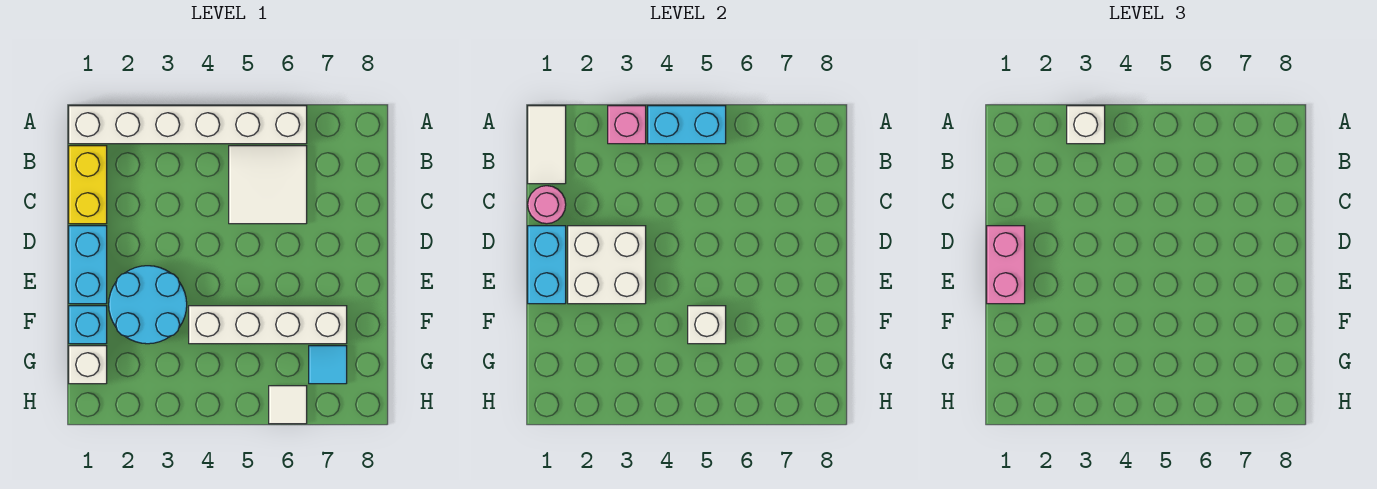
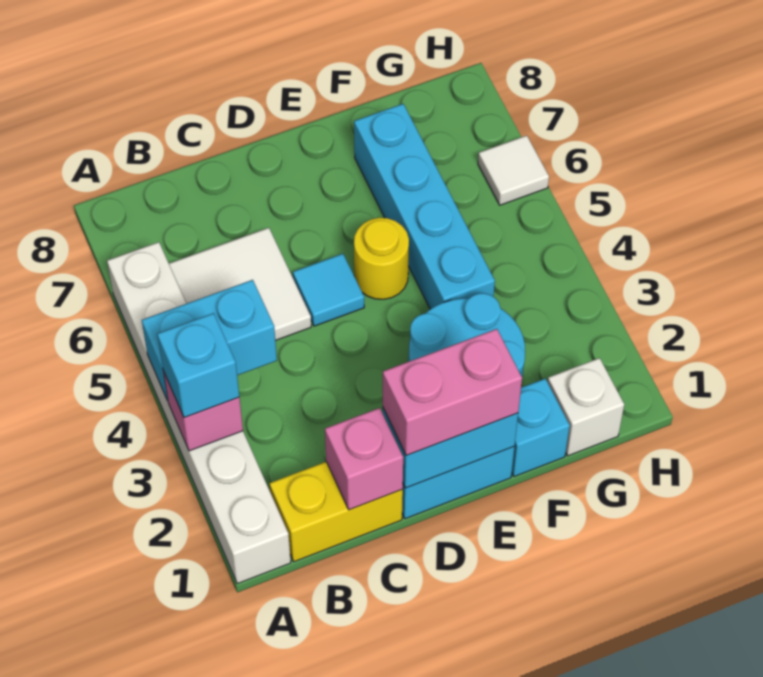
white 1x2 tile [528,106,566,184] -> none
white 1x1 brick [1067,106,1105,144] -> cyan 1x1 brick [157,313,239,417]
cyan 1x2 brick [648,106,726,144] -> cyan 1x2 brick turned to [142,280,277,401]
pink 1x1 round brick [528,186,566,224] -> pink 1x1 brick [325,408,403,510]
white 2x2 brick [568,226,646,304] -> none
none -> yellow 1x1 round brick [354,218,409,299]
white 1x4 brick [189,306,347,344] -> cyan 1x4 brick [354,104,495,309]
white 1x1 brick [688,306,726,344] -> none
cyan 1x1 tile [309,346,347,384] -> cyan 1x1 tile moved to [293,254,364,326]

